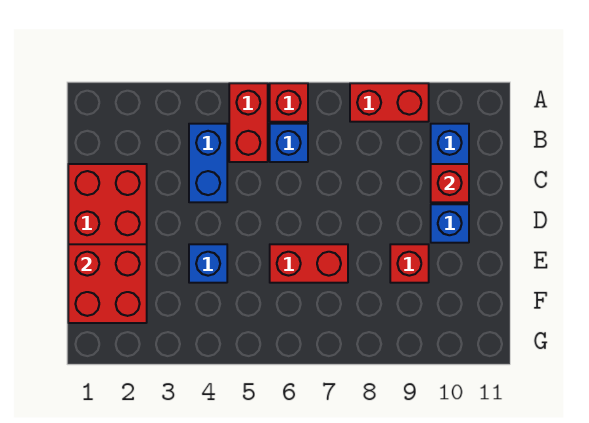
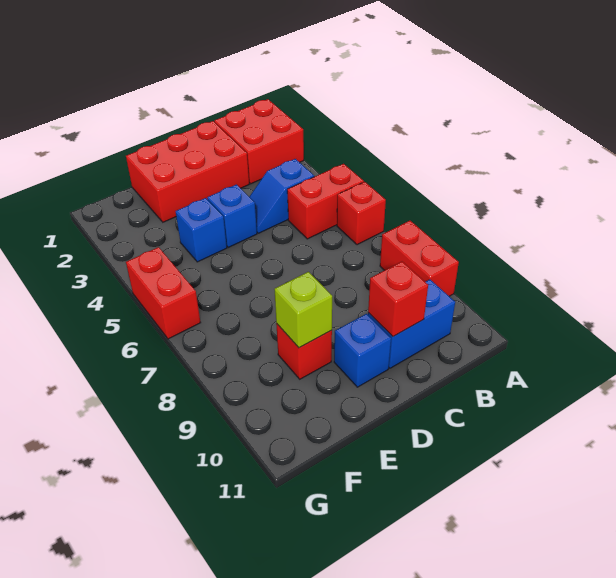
blue 1x2 brick [189,124,227,202] -> blue 1x2 slope [249,159,314,233]
blue 1x1 brick [270,124,308,162] -> blue 1x1 brick moved to [207,184,257,247]
red 2x2 brick [68,244,147,323] -> red 2x2 brick moved to [214,99,304,184]
red 1x2 brick [270,244,348,283] -> red 1x2 brick moved to [126,247,201,339]
none -> lime 1x1 brick [274,272,332,348]

